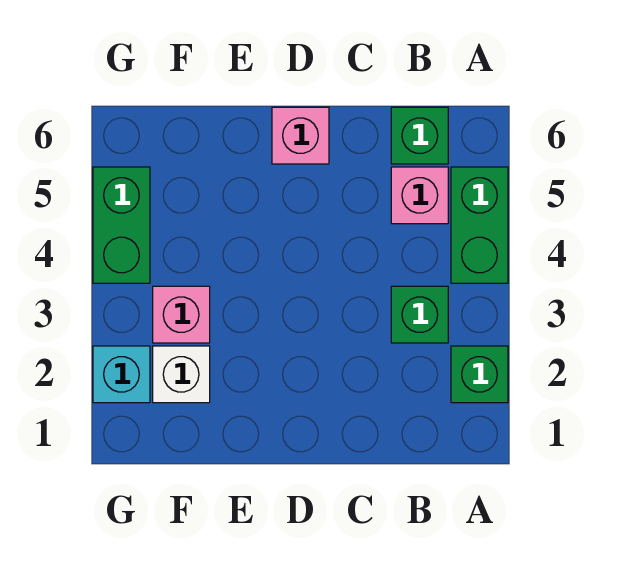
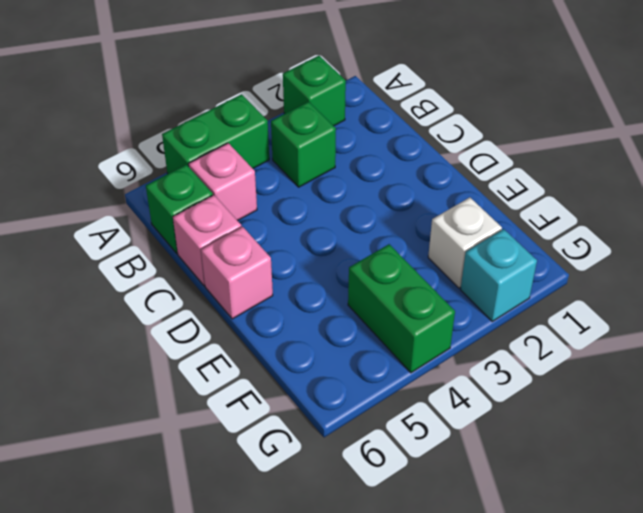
pink 1x1 brick [153,286,210,343] -> pink 1x1 brick moved to [173,195,241,285]
green 1x2 brick [93,167,150,283] -> green 1x2 brick turned to [348,244,455,373]

